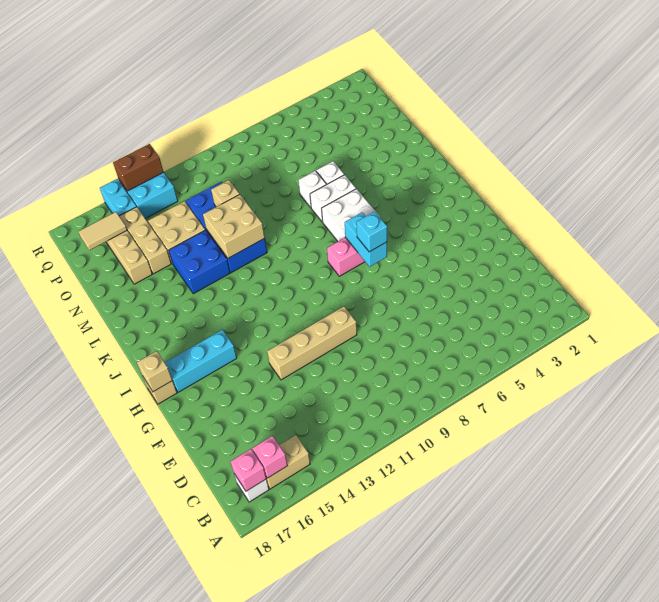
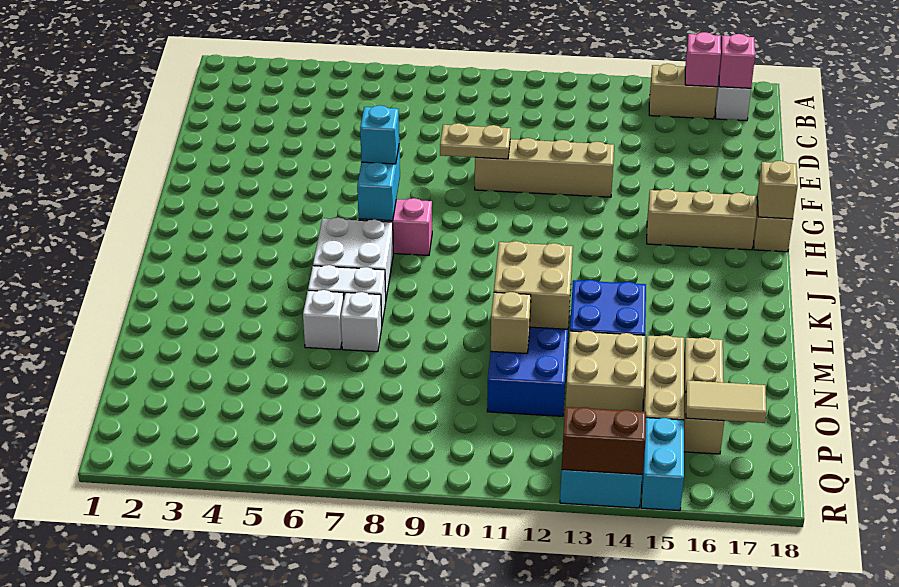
none -> tan 1x2 plate [440,123,510,159]
cyan 1x3 brick [165,330,237,392] -> tan 1x3 brick [647,189,756,250]

